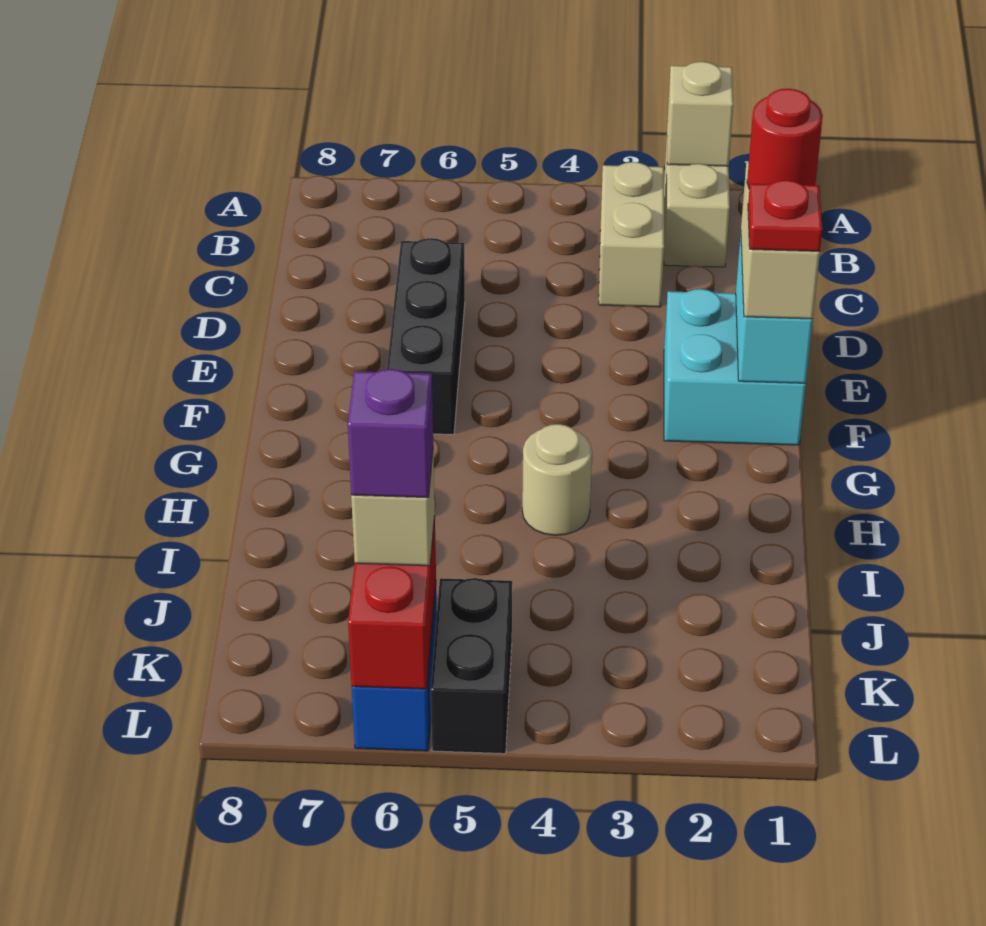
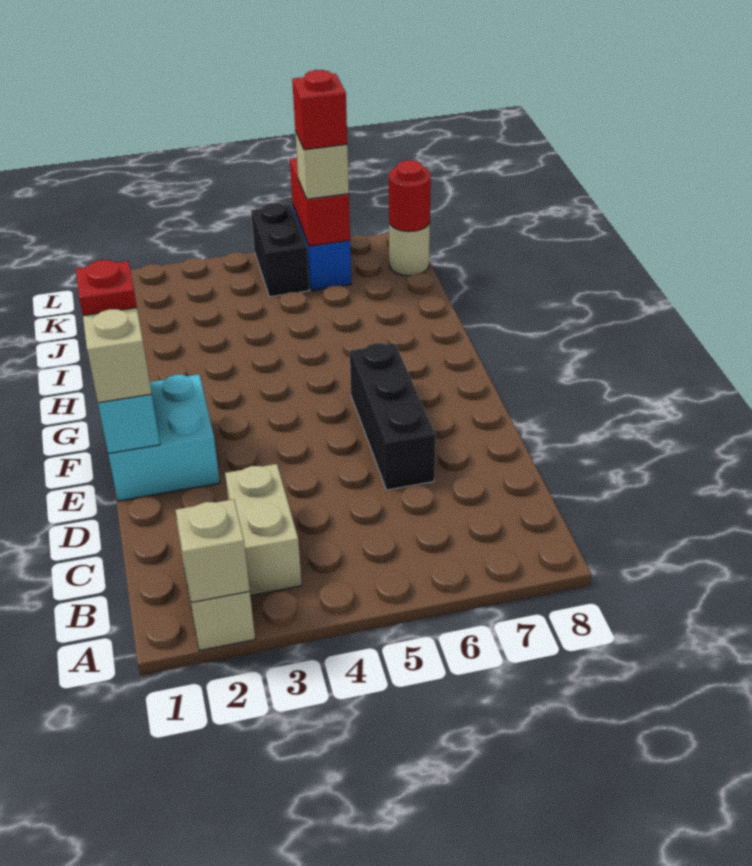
red 1x1 round brick [747,89,823,187] -> red 1x1 round brick moved to [389,160,431,232]
tan 1x1 round brick [522,424,592,535] -> tan 1x1 round brick moved to [389,222,430,276]
purple 1x1 brick [348,369,433,498] -> red 1x1 brick [292,70,347,150]

